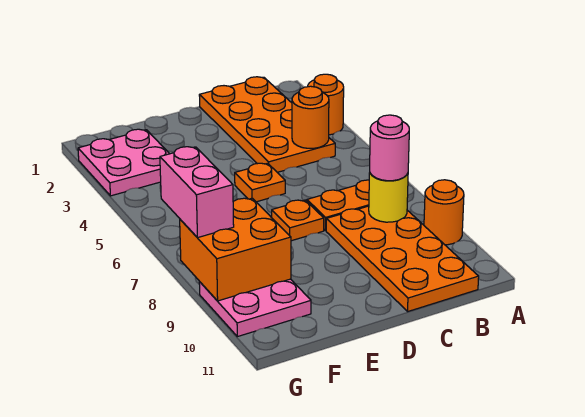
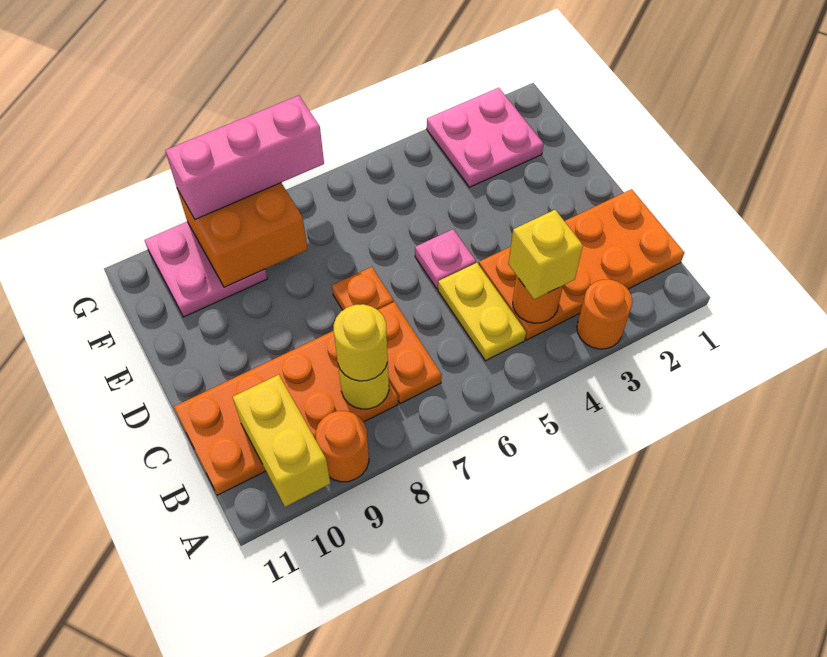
none -> yellow 1x2 brick [233,375,330,507]
none -> yellow 1x1 brick [508,210,583,300]
none -> yellow 1x2 plate [438,263,526,361]
pink 1x1 round brick [370,115,409,181] -> yellow 1x1 round brick [334,304,388,381]
orange 1x1 plate [235,163,285,202] -> pink 1x1 plate [415,229,476,289]
pink 1x2 brick [160,147,234,238] -> pink 1x3 brick [165,95,324,219]

